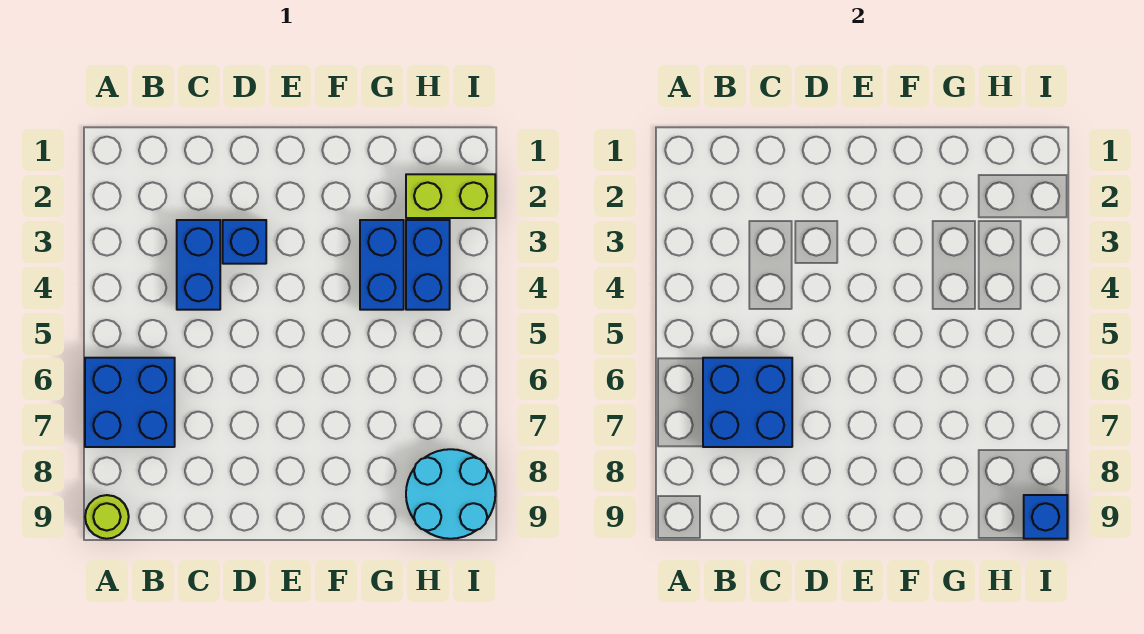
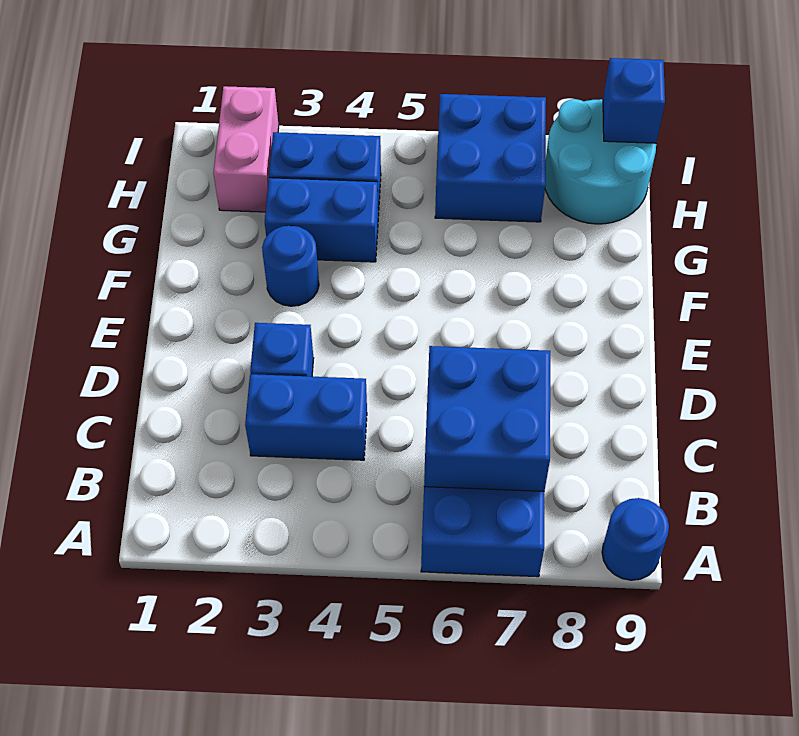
lime 1x1 round brick [85,495,129,539] -> blue 1x1 round brick [602,498,669,580]
none -> blue 1x1 round brick [262,226,319,306]
lime 1x2 brick [406,174,495,218] -> pink 1x2 brick [213,86,279,212]
none -> blue 2x2 brick [435,94,546,222]

